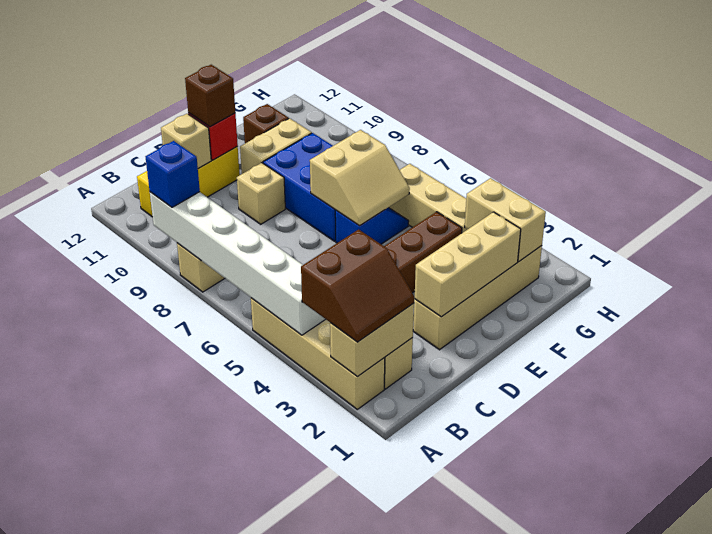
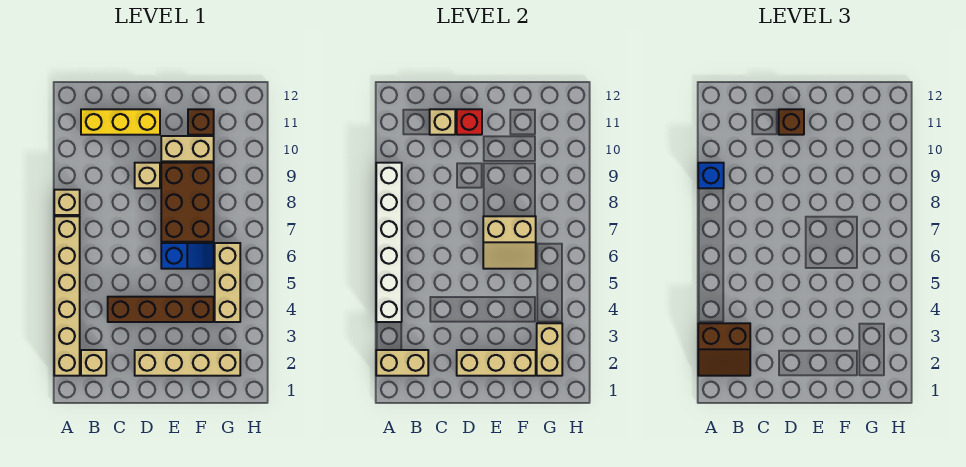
tan 1x4 brick [251,298,385,409] -> tan 1x6 brick [54,216,80,376]
blue 2x3 brick [263,133,336,241] -> brown 2x3 brick [161,163,214,242]

